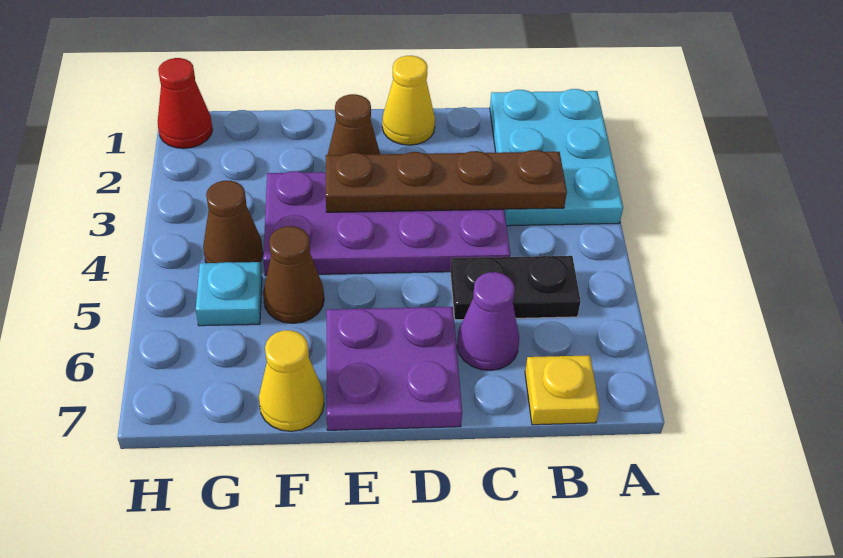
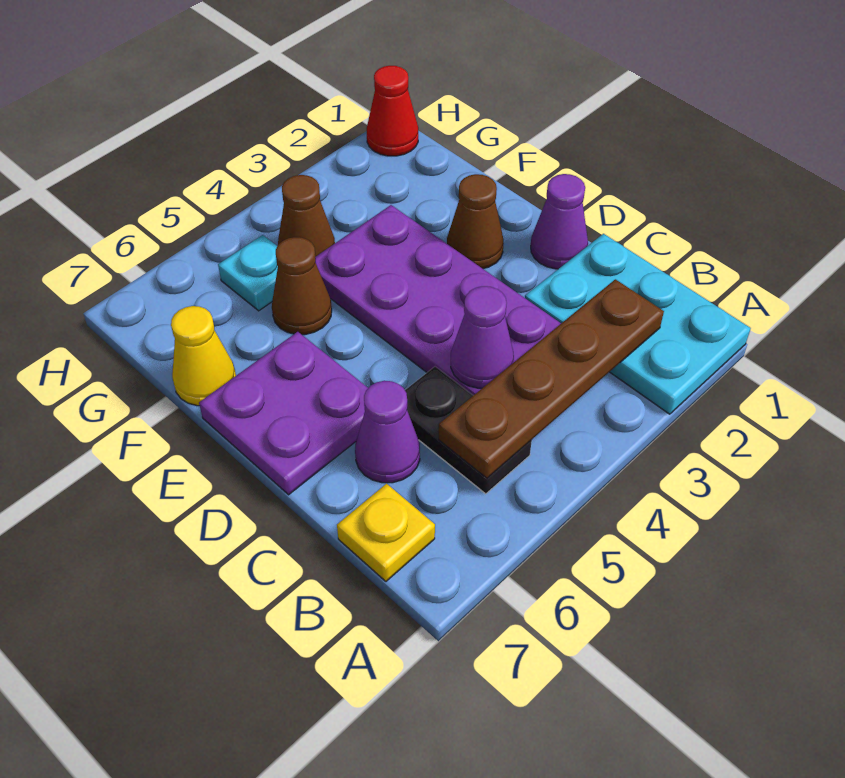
cyan 2x3 plate [490,89,623,226] -> cyan 2x3 plate turned to [525,234,751,414]
brown 1x4 plate [326,150,567,212] -> brown 1x4 plate turned to [439,279,664,478]
none -> purple 1x1 cone [451,286,514,388]
yellow 1x1 cone [382,56,435,145] -> purple 1x1 cone [531,174,588,269]

